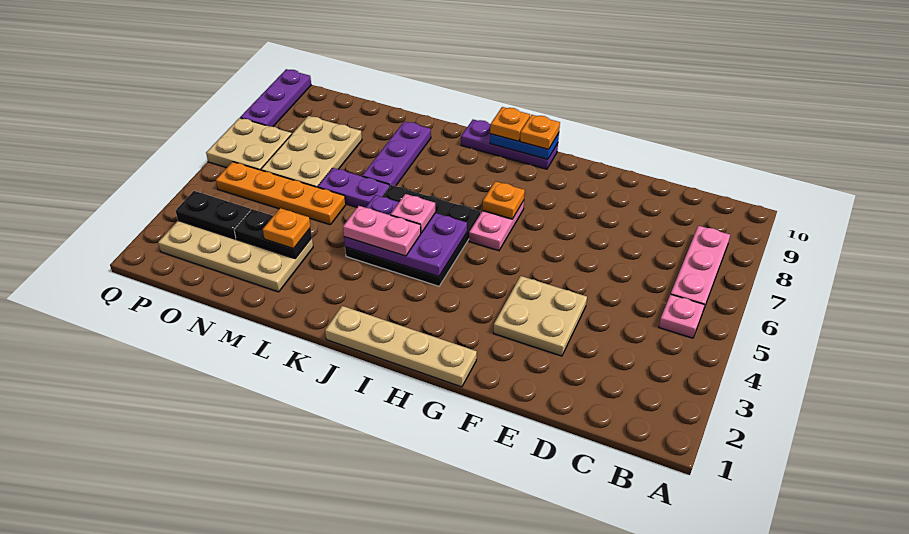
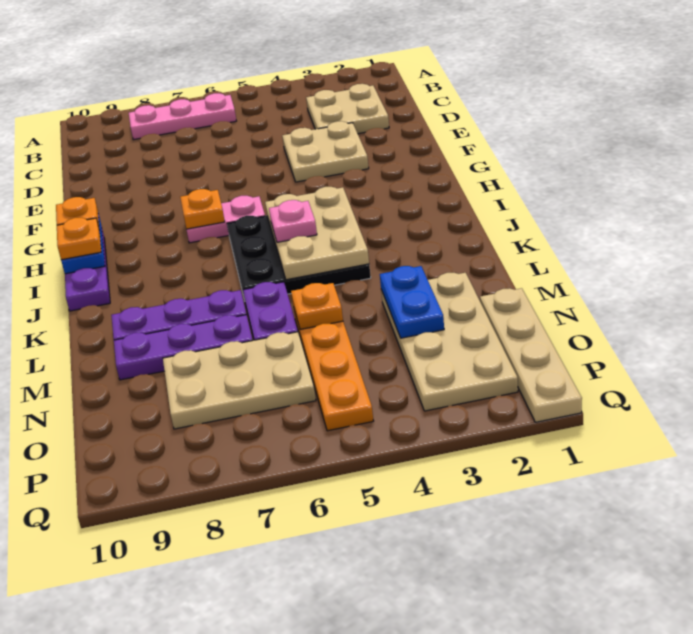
pink 1x1 plate [659,294,704,338] -> none
tan 1x4 plate [325,306,477,387] -> tan 1x4 plate moved to [480,288,582,422]
purple 2x3 plate [344,195,467,277] -> tan 2x3 plate [265,187,369,280]
pink 1x2 plate [343,206,421,256] -> none
black 1x2 plate [234,209,312,259] -> blue 1x2 plate [380,266,444,338]
orange 1x1 plate [263,208,311,249] -> orange 1x1 plate moved to [291,283,343,330]
black 1x2 plate [176,191,251,239] -> none
tan 2x2 plate [206,118,292,170] -> tan 2x2 plate moved to [306,84,389,134]
purple 1x3 plate [240,69,311,127] -> purple 1x3 plate moved to [114,315,253,380]

